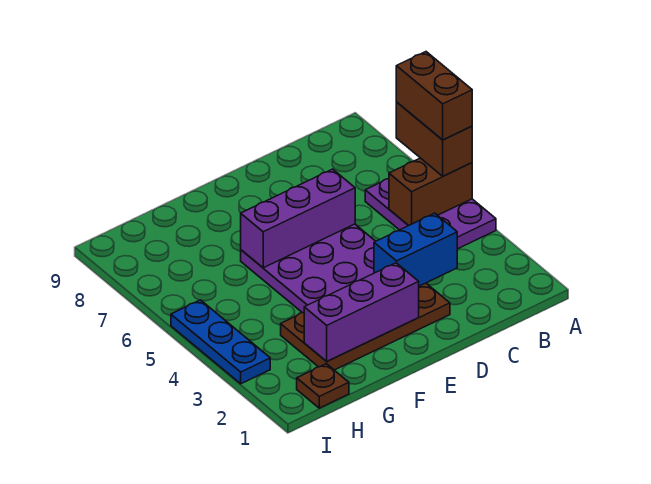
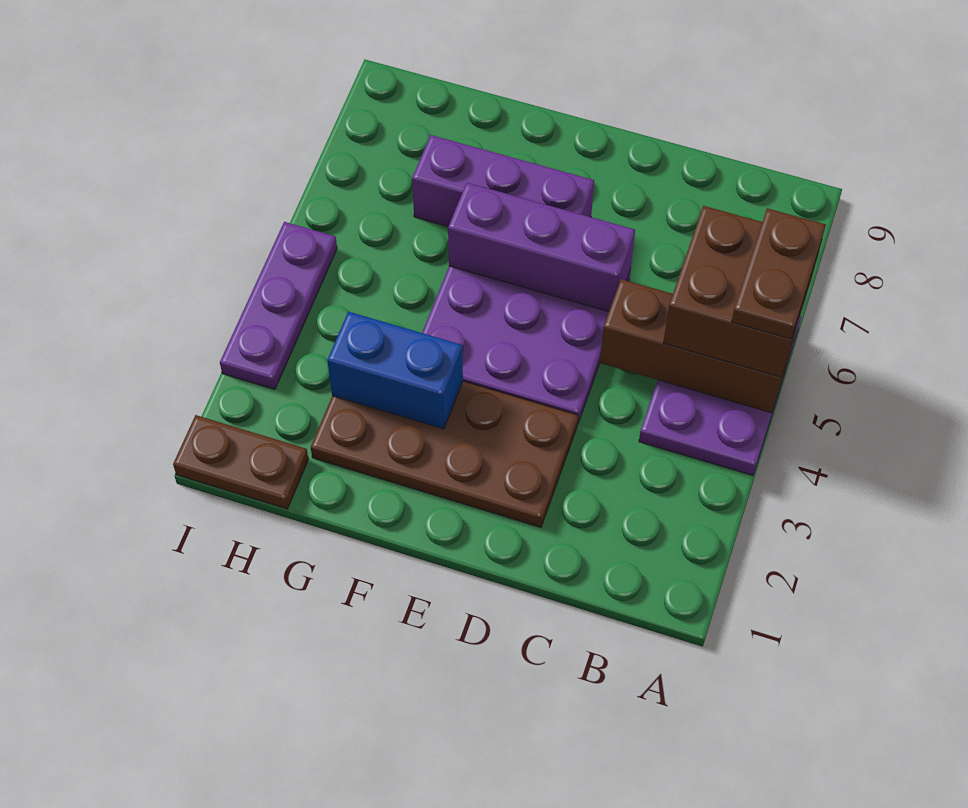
brown 1x2 brick [389,158,472,226] -> brown 1x3 brick [600,279,794,413]
brown 1x2 brick [396,102,472,176] -> brown 2x2 brick [663,206,820,377]
brown 1x2 brick [396,52,472,140] -> brown 1x2 plate [732,208,826,339]
blue 1x2 brick [374,213,457,286] -> blue 1x2 brick moved to [327,312,463,429]
purple 1x3 brick [304,263,419,361] -> purple 1x3 brick moved to [412,135,594,226]
brown 1x1 plate [297,364,349,408] -> brown 1x2 plate [173,415,308,509]
blue 1x3 plate [171,300,270,384] -> purple 1x3 plate [220,222,337,389]

